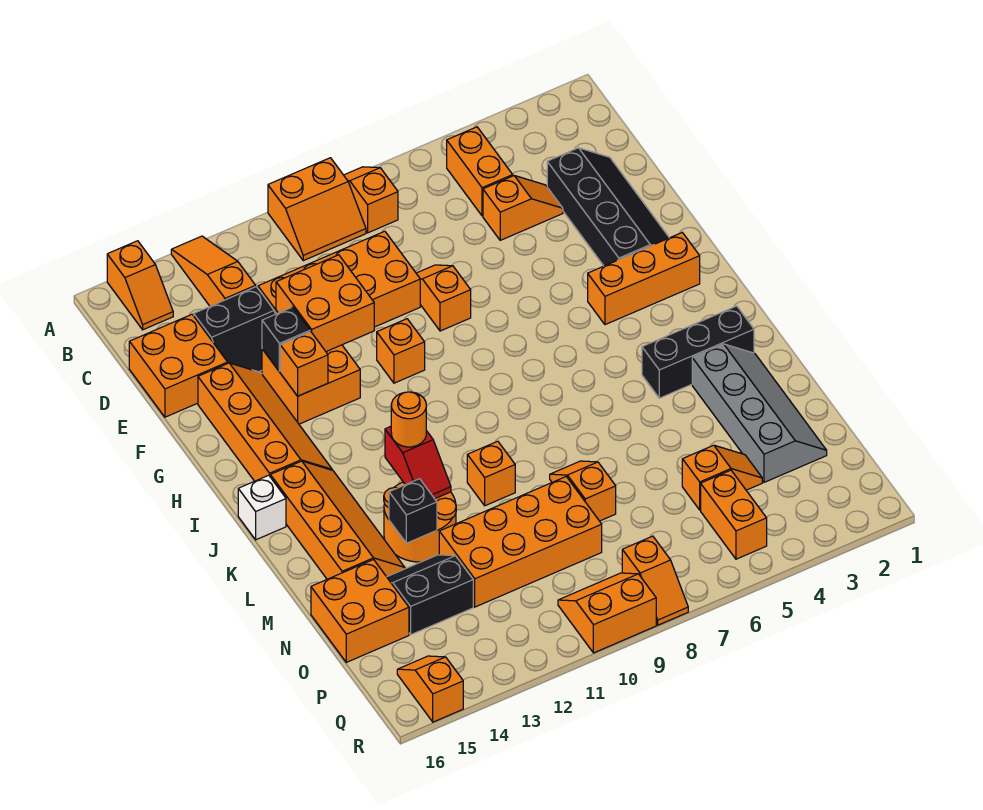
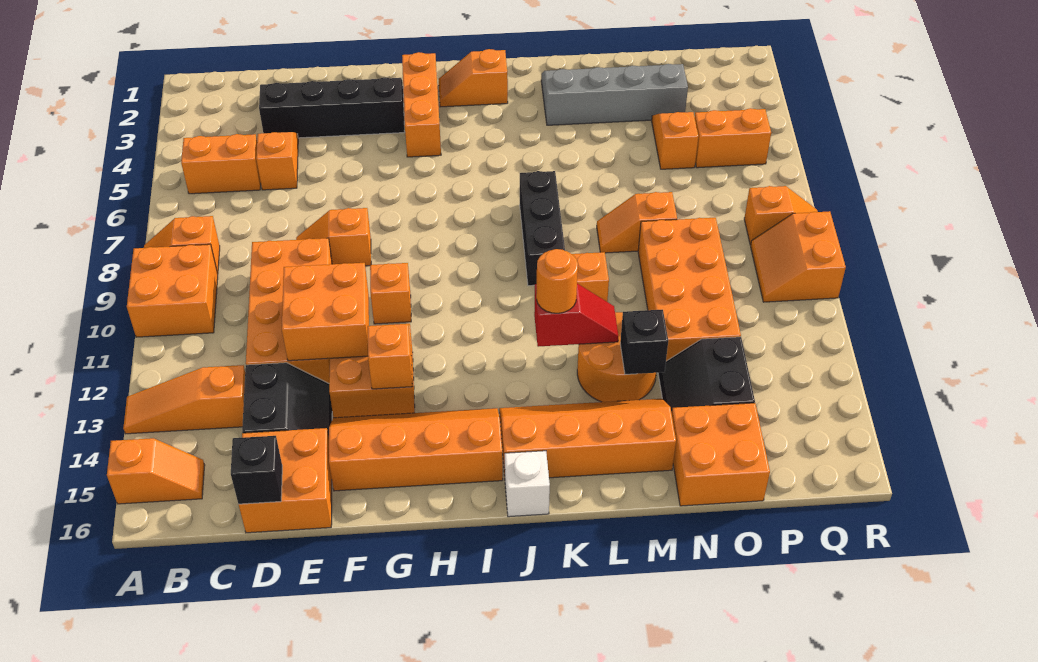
orange 2x2 slope [268,158,366,261] -> orange 2x2 brick [127,244,218,337]
black 1x1 brick [262,307,310,372] -> black 1x1 brick moved to [231,436,282,504]
black 1x3 brick [642,306,754,398] -> black 1x3 brick moved to [520,171,565,286]
orange 1x2 slope [397,656,463,722] -> orange 1x2 slope moved to [439,49,508,107]

